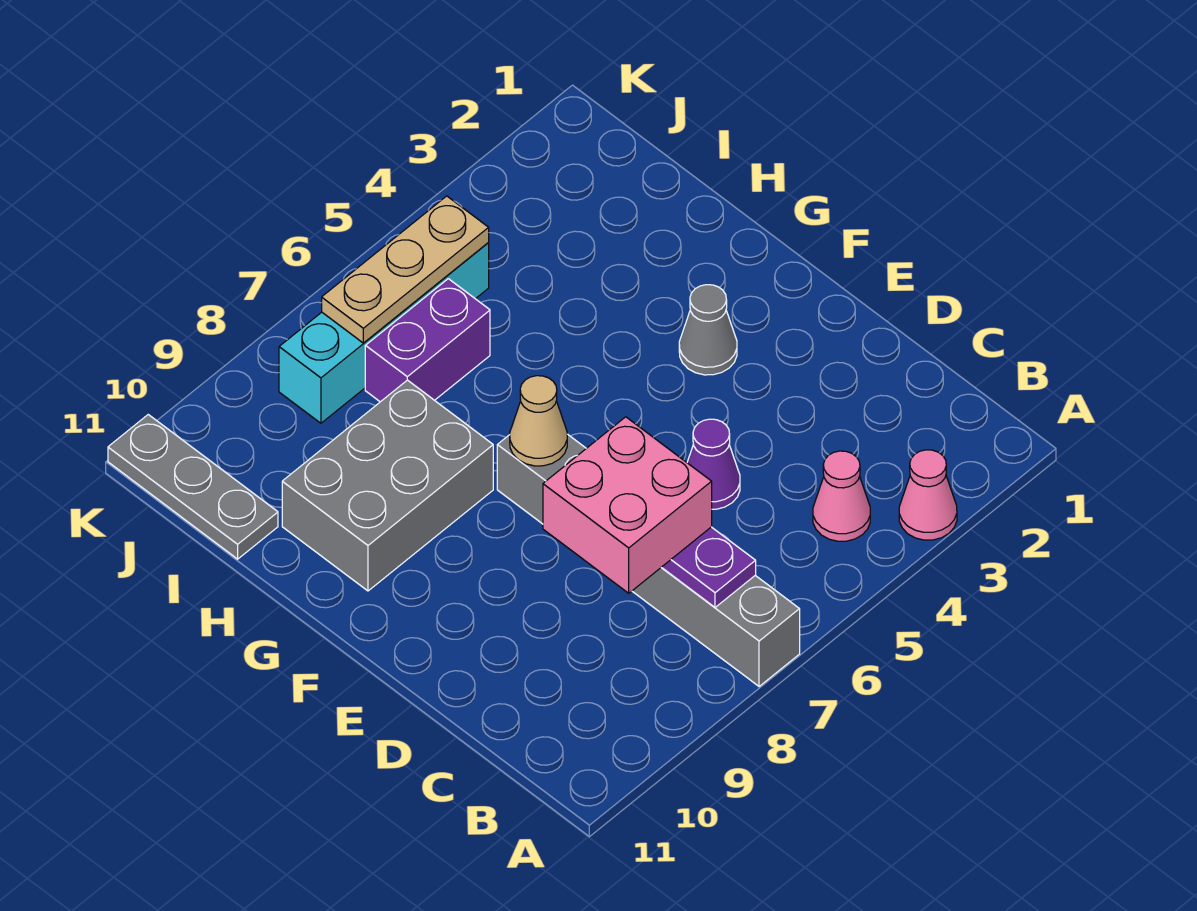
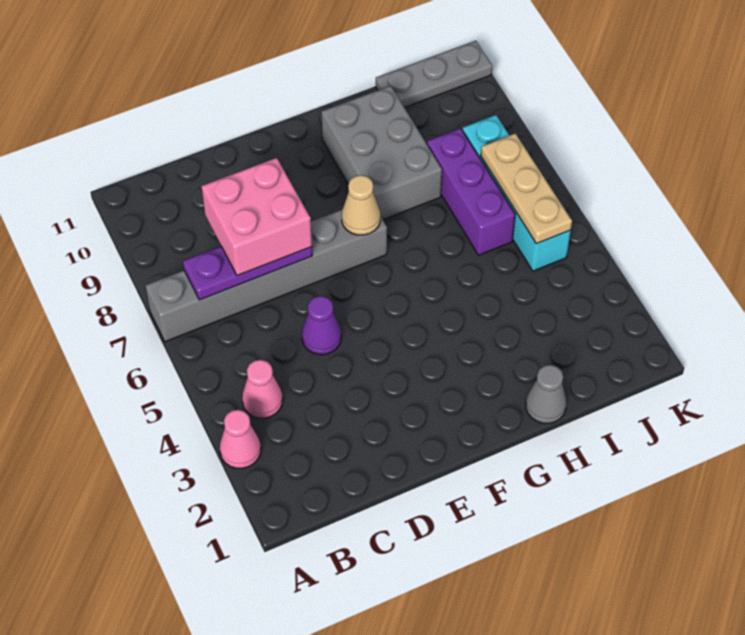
grey 1x1 cone [679,285,737,375] -> grey 1x1 cone moved to [526,365,566,423]
purple 1x2 brick [365,279,490,402] -> purple 1x3 brick [427,128,515,255]

